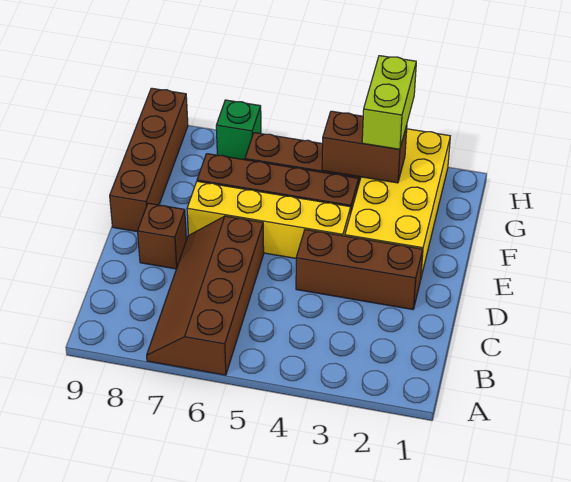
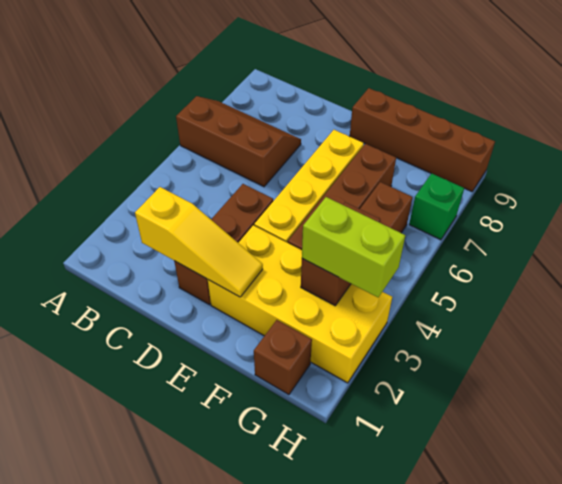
brown 2x4 slope [147,216,264,375] -> brown 2x3 slope [176,96,301,187]
none -> yellow 1x3 slope [135,187,263,297]
brown 1x1 brick [138,203,186,269] -> brown 1x1 brick moved to [254,320,312,395]

